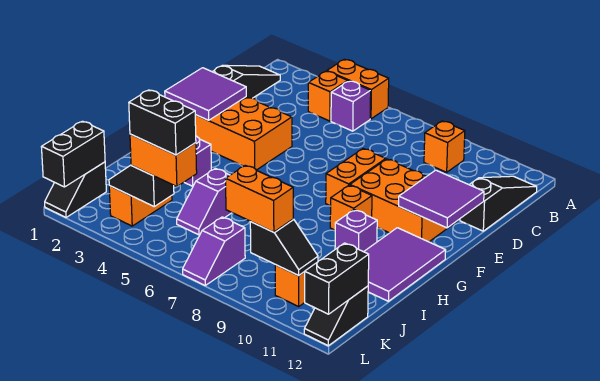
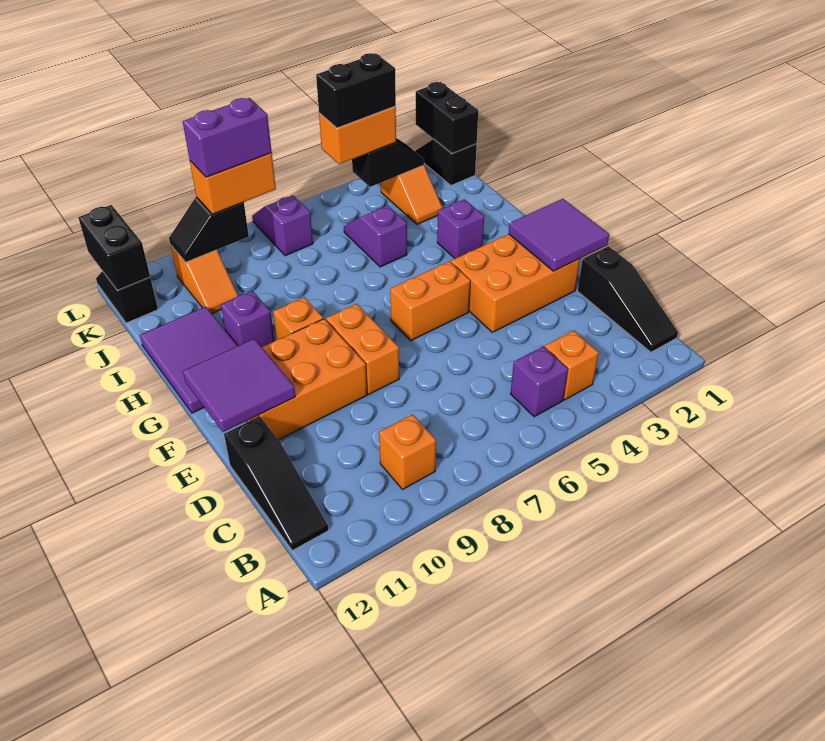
orange 1x2 brick [327,59,389,119] -> orange 1x2 brick moved to [390,261,470,341]
none -> purple 1x2 brick [183,98,272,177]

